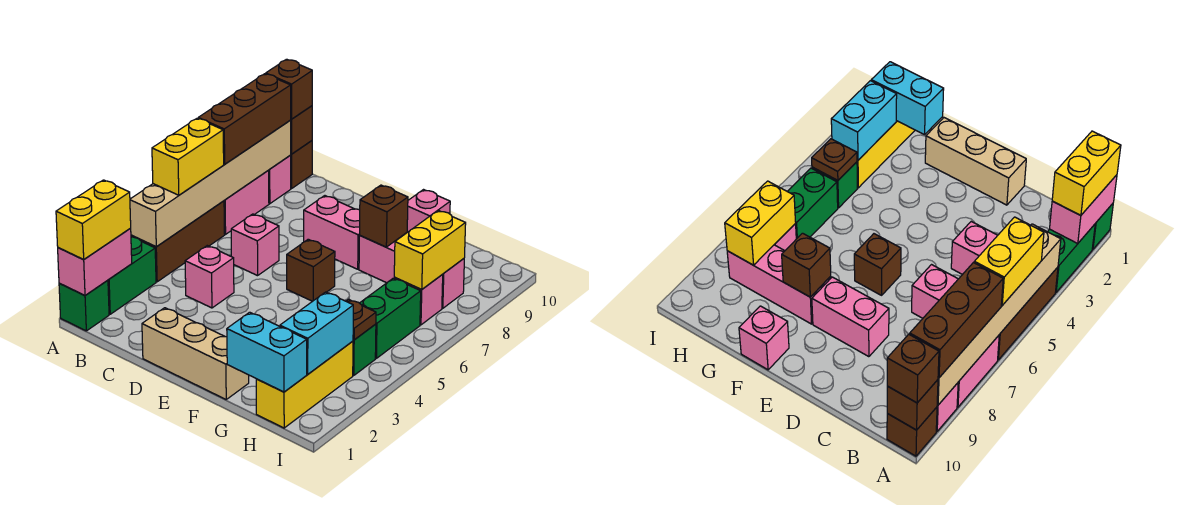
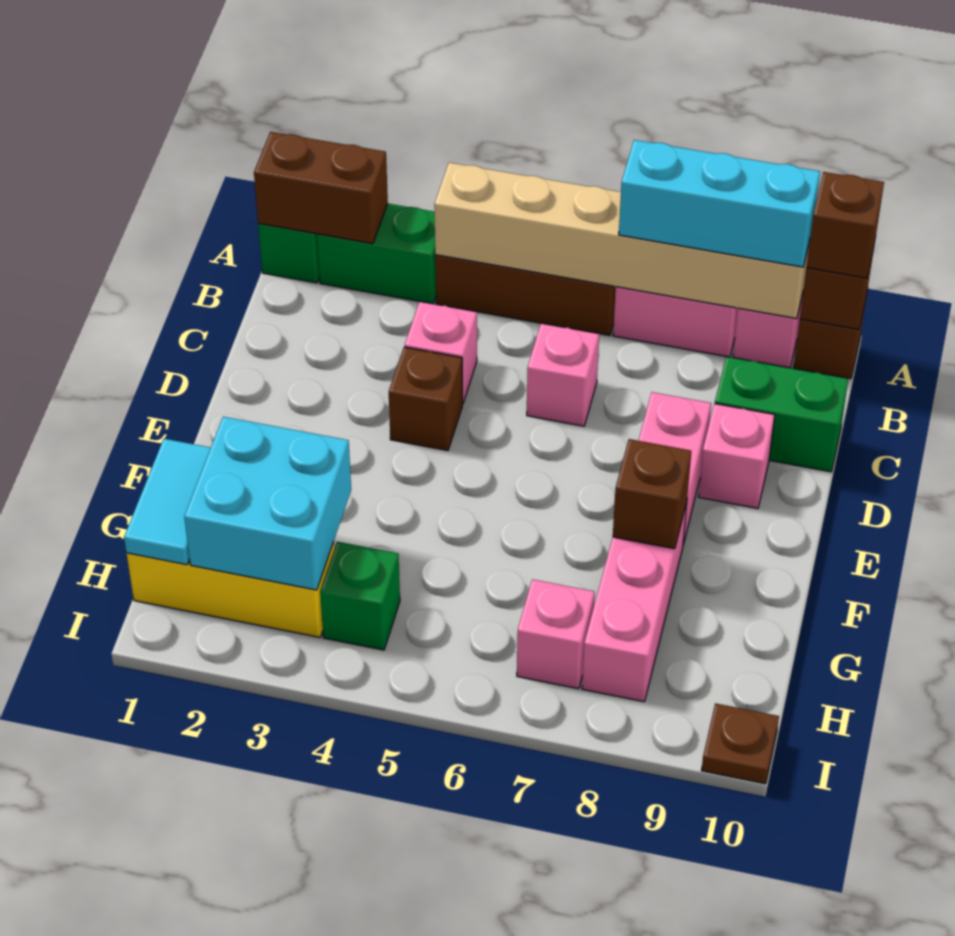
pink 1x2 brick [58,229,132,295] -> brown 1x2 brick [254,132,388,244]
yellow 1x2 brick [56,180,131,260] -> none
yellow 1x2 brick [152,118,224,195] -> none
brown 1x3 brick [198,74,291,164] -> cyan 1x3 brick [619,140,820,267]
tan 1x3 brick [142,308,249,399] -> none
brown 1x1 brick [287,239,335,301] -> brown 1x1 brick moved to [389,347,462,451]
pink 1x1 brick [407,190,450,232] -> pink 1x1 brick moved to [698,404,775,508]
cyan 1x2 brick [227,312,307,392] -> cyan 1x2 tile [124,439,211,565]
cyan 1x2 brick [280,292,353,374] -> cyan 2x2 brick [184,417,351,590]
brown 1x1 plate [346,299,376,340] -> brown 1x1 plate moved to [701,703,779,784]
green 1x2 brick [360,278,421,358] -> green 1x2 brick moved to [715,357,848,472]
yellow 1x2 brick [394,210,466,289] -> none

